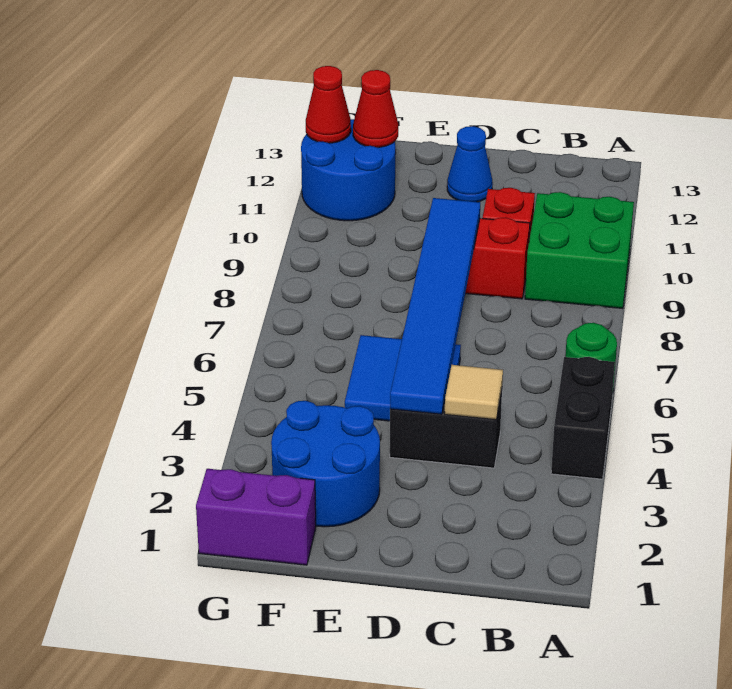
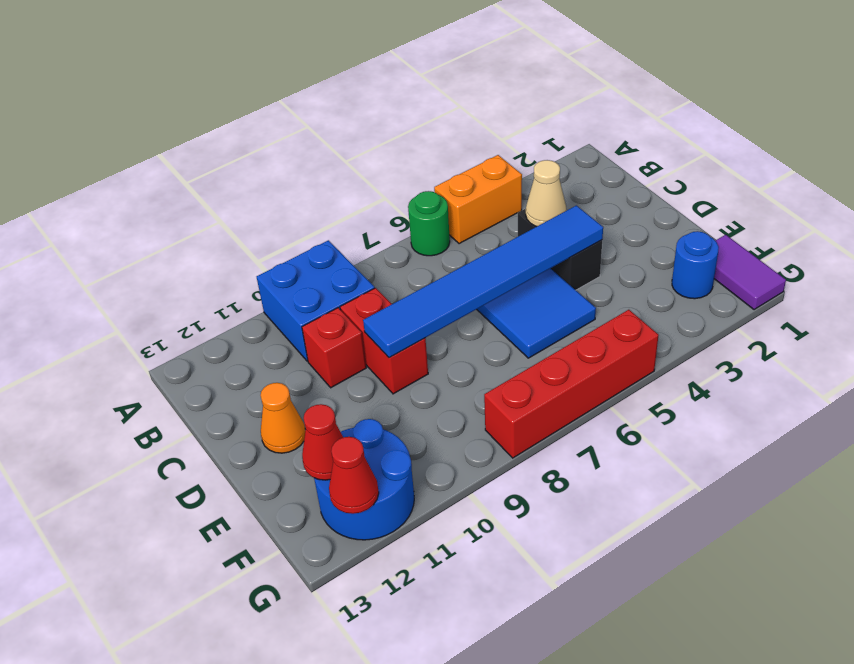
black 1x2 brick [551,357,615,479] -> orange 1x2 brick [434,155,522,244]
green 2x2 brick [525,192,634,308] -> blue 2x2 brick [257,240,375,361]
tan 1x1 tile [445,365,503,420] -> tan 1x1 cone [526,160,566,227]
blue 1x1 cone [447,126,493,202] -> orange 1x1 cone [261,383,305,453]
blue 2x2 round brick [271,401,380,527] -> blue 1x1 round brick [672,231,719,299]
purple 1x2 brick [196,469,316,565] -> purple 1x2 tile [714,235,786,310]
none -> red 1x4 brick [484,310,659,458]

